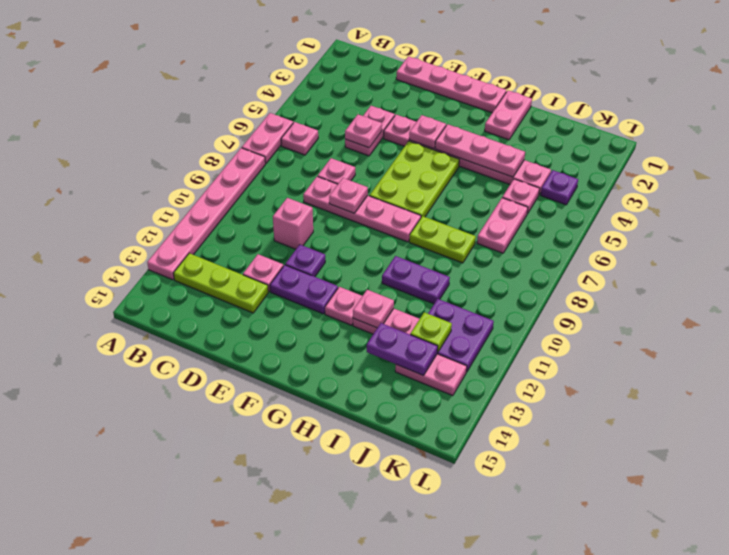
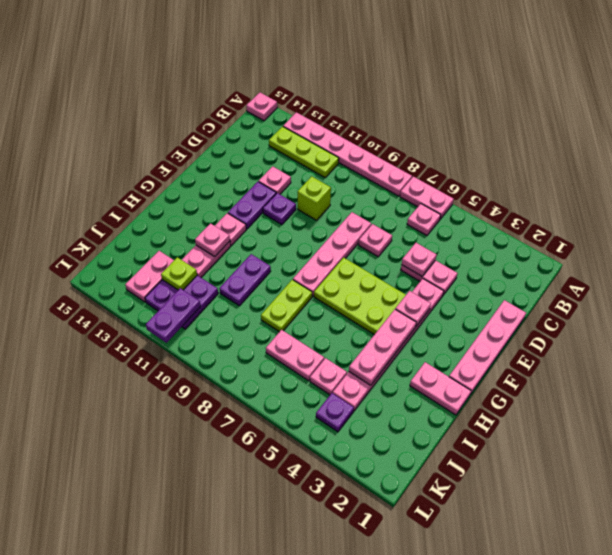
lime 1x3 plate [174,253,268,313] -> lime 1x3 plate turned to [269,126,339,177]
pink 1x1 brick [273,198,313,249] -> lime 1x1 brick [298,176,331,220]
pink 1x1 plate [329,178,368,213] -> pink 1x1 plate moved to [246,93,277,121]
purple 1x2 plate [367,323,438,376] -> purple 1x2 plate moved to [146,288,201,343]

